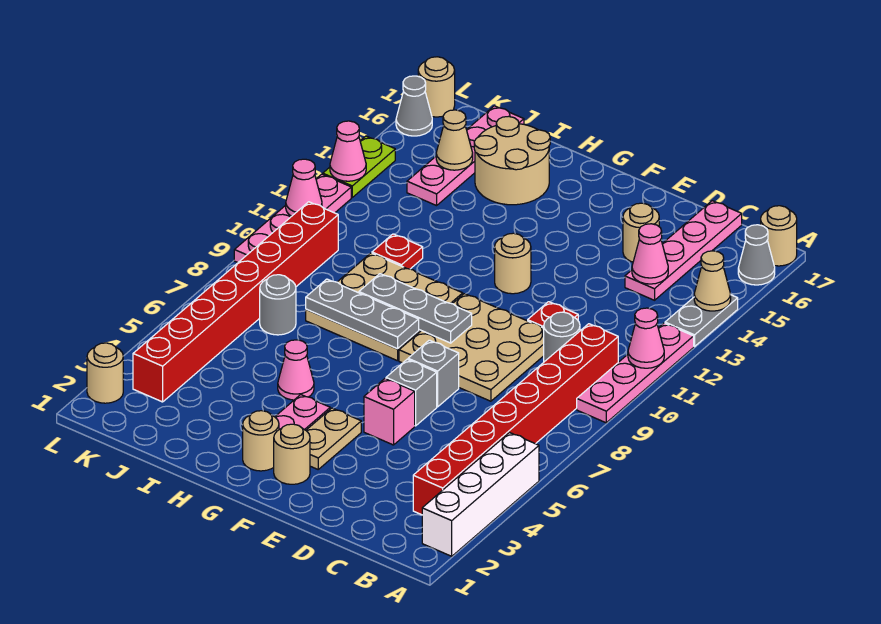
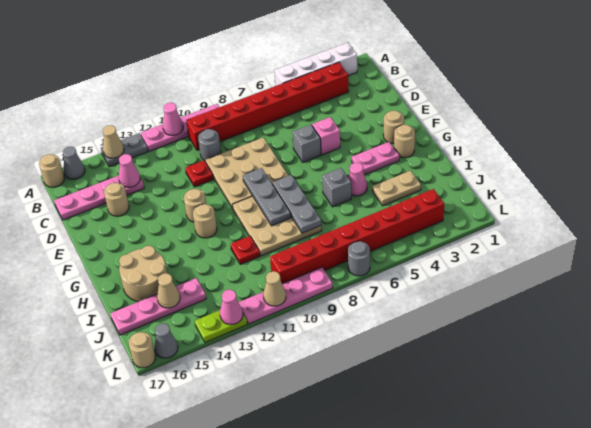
grey 1x1 brick [408,340,459,407] -> grey 1x1 brick moved to [322,168,351,207]
tan 1x2 plate [306,408,361,469] -> tan 1x2 plate moved to [372,171,421,206]
grey 1x1 round brick [260,275,296,335] -> grey 1x1 round brick moved to [348,241,370,276]
tan 1x1 round brick [87,343,123,403] -> tan 1x1 round brick moved to [193,204,217,238]
pink 1x1 cone [286,159,322,216] -> tan 1x1 cone [263,271,286,306]

